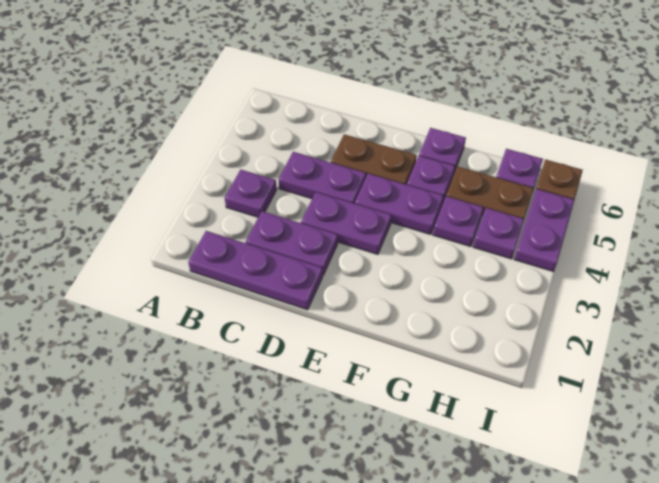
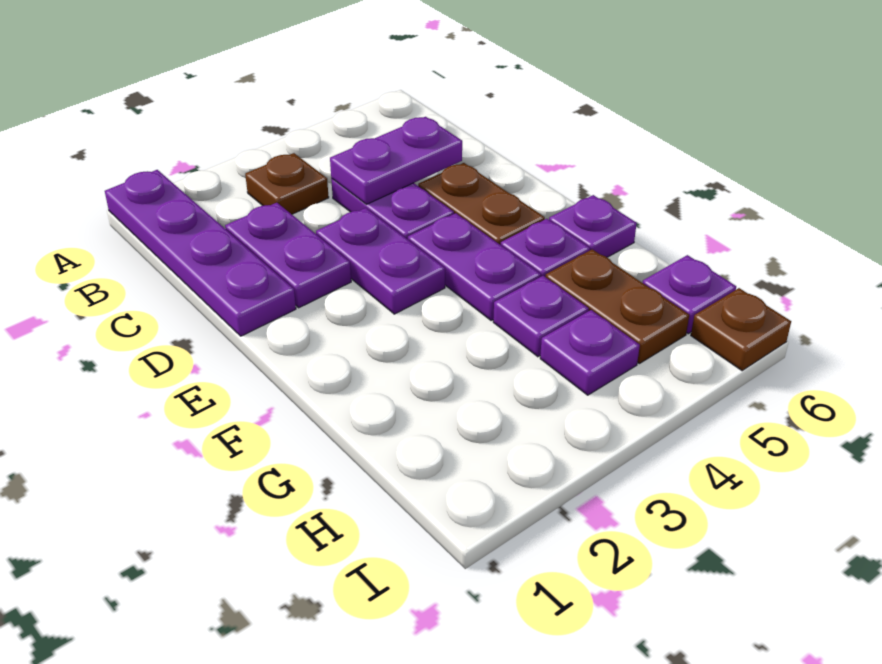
purple 1x3 plate [188,231,323,310] -> purple 1x4 plate [105,170,296,336]
purple 1x1 plate [225,170,277,217] -> brown 1x1 plate [245,153,329,214]
purple 1x2 plate [514,189,574,272] -> purple 1x2 plate moved to [330,117,462,204]

